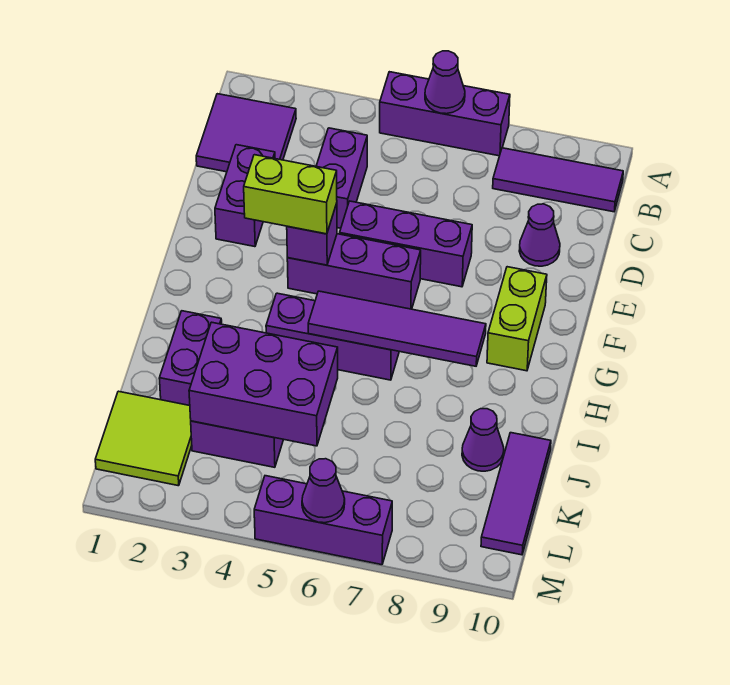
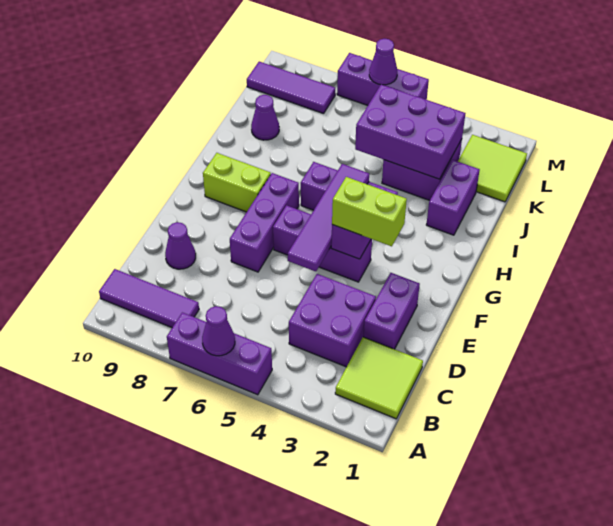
purple 2x2 tile [196,94,296,172] -> lime 2x2 tile [335,337,423,419]
purple 1x2 brick [316,128,367,228] -> purple 2x2 brick [289,274,376,367]
purple 1x3 brick [340,201,472,287] -> purple 1x3 brick turned to [230,173,299,272]
lime 1x2 brick [487,267,547,371] -> lime 1x2 brick turned to [203,153,271,212]
purple 1x4 tile [308,291,486,366] -> purple 1x4 tile turned to [288,164,369,271]
purple 1x3 tile [481,433,551,555] -> purple 1x3 tile turned to [247,62,335,114]

